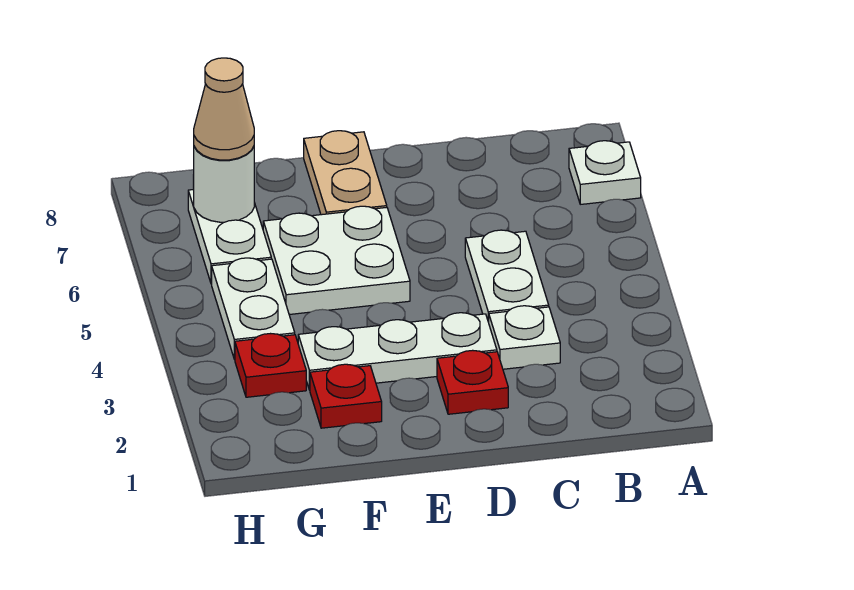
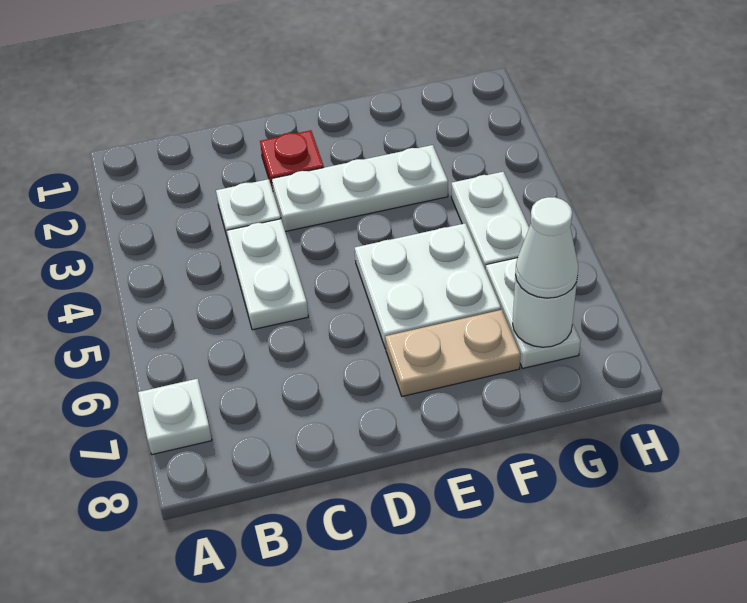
tan 1x2 plate [304,131,387,215] -> tan 1x2 plate turned to [385,310,521,396]
red 1x1 plate [310,364,382,428] -> none
red 1x1 plate [235,334,306,397] -> none
tan 1x1 cone [194,58,254,160] -> white 1x1 cone [515,197,578,298]

